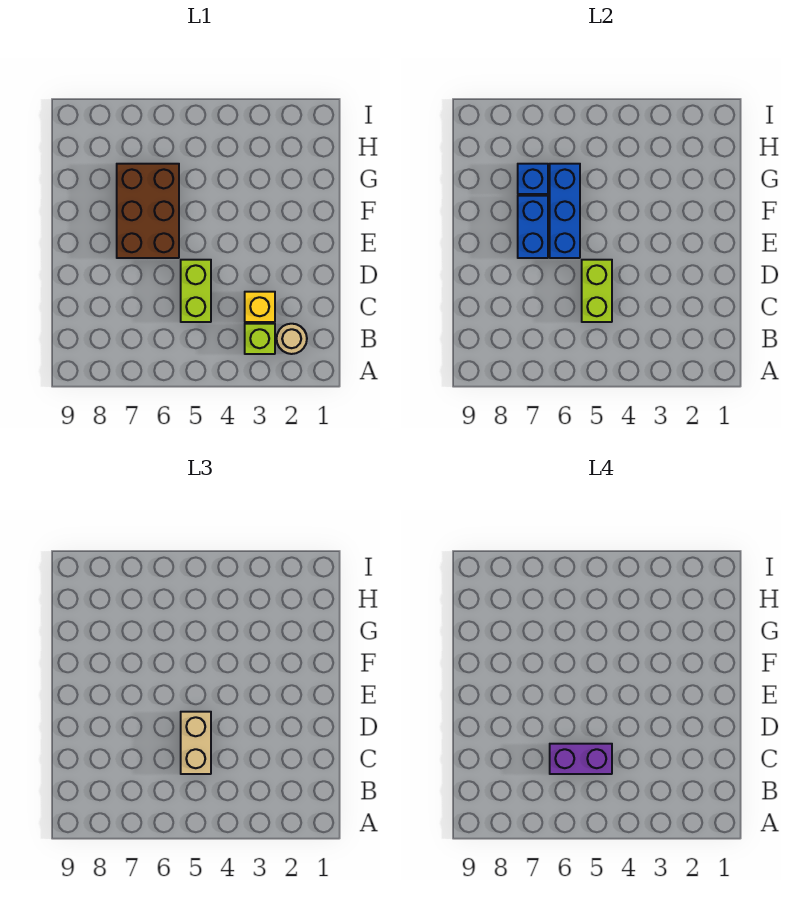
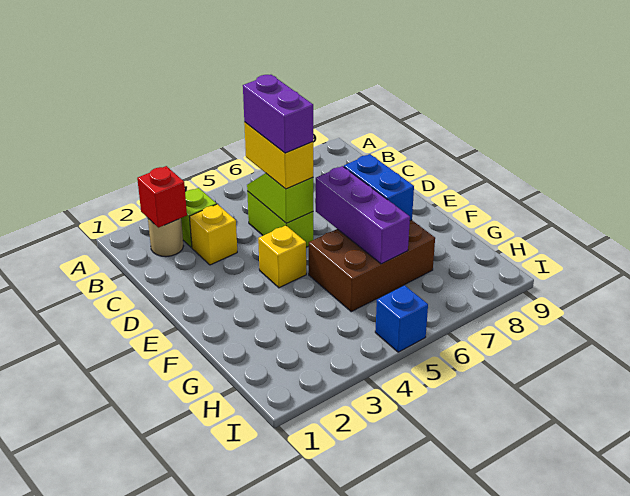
none -> red 1x1 brick [137,166,187,228]
lime 1x2 brick [582,260,612,322] -> lime 1x2 slope [247,173,313,223]
tan 1x2 brick [181,712,211,774] -> yellow 1x2 brick [244,122,313,189]
purple 1x2 brick [550,744,612,774] -> purple 1x2 brick turned to [243,75,313,153]
none -> yellow 1x1 brick [258,226,306,288]
brown 2x3 brick [117,164,179,258] -> brown 2x3 brick turned to [309,220,435,312]
blue 1x3 brick [550,164,580,258] -> purple 1x3 brick [316,166,410,264]
blue 1x1 brick [518,164,548,194] -> blue 1x1 brick moved to [375,285,428,352]

